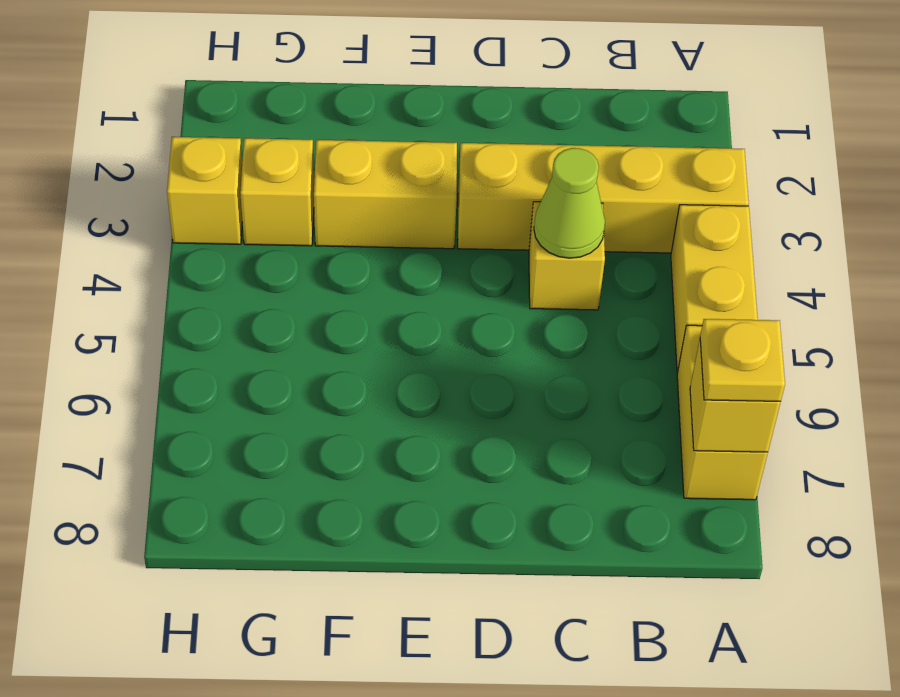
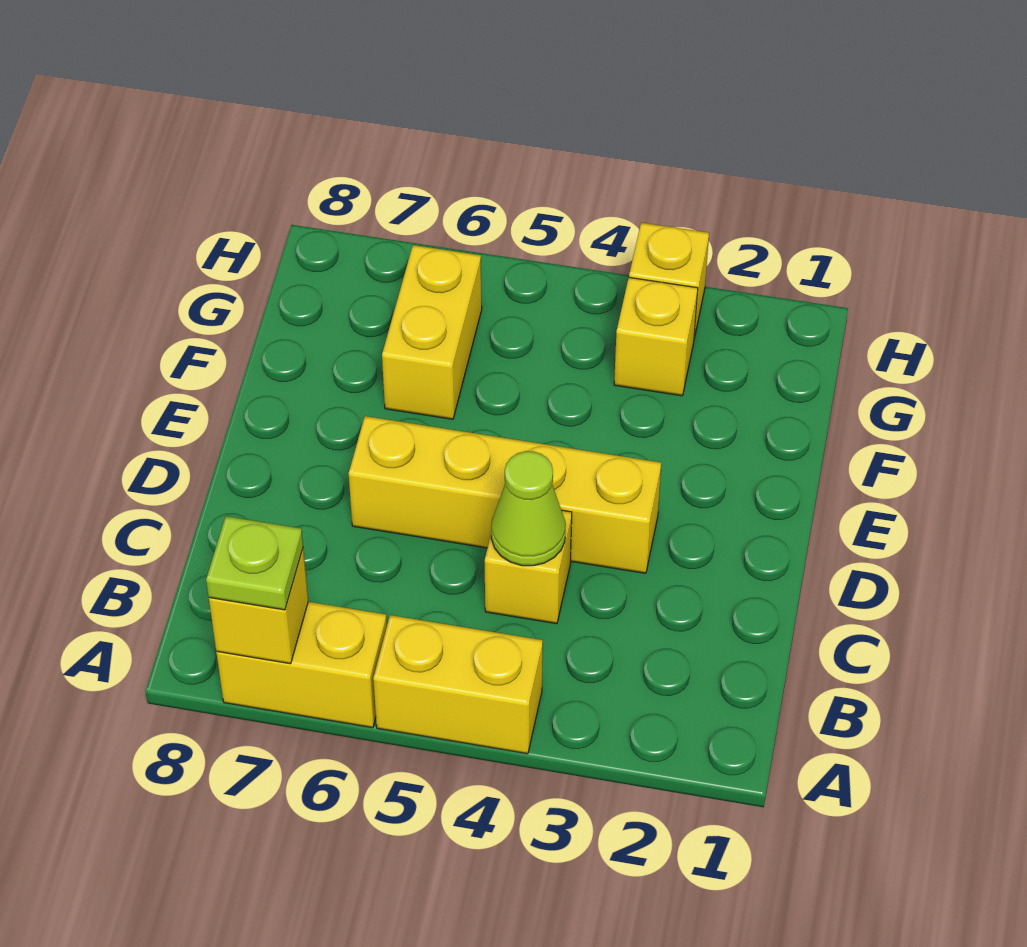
yellow 1x4 brick [458,143,749,253] -> yellow 1x4 brick turned to [349,416,661,573]
yellow 1x1 plate [700,319,785,401] -> lime 1x1 plate [206,516,303,610]
yellow 1x2 brick [314,140,457,249] -> yellow 1x2 brick moved to [382,245,482,419]

